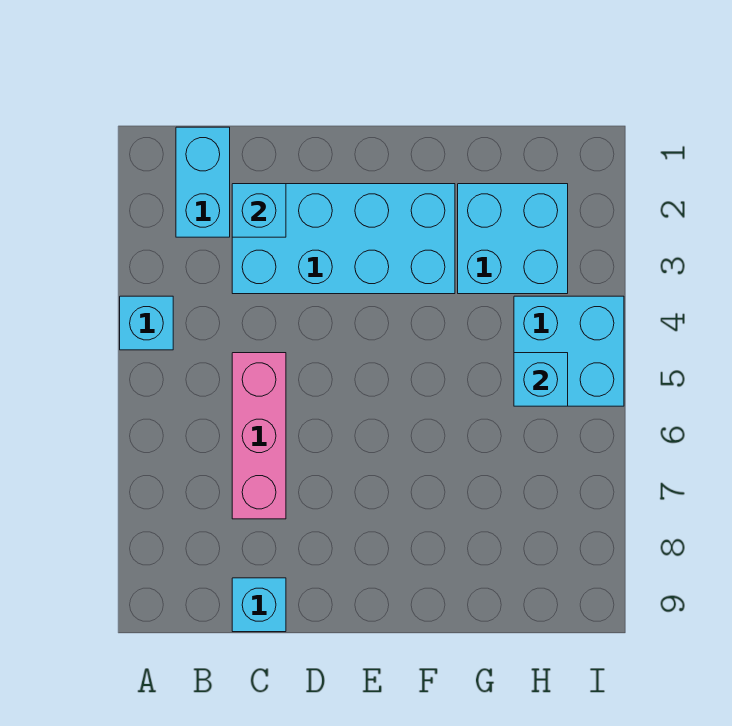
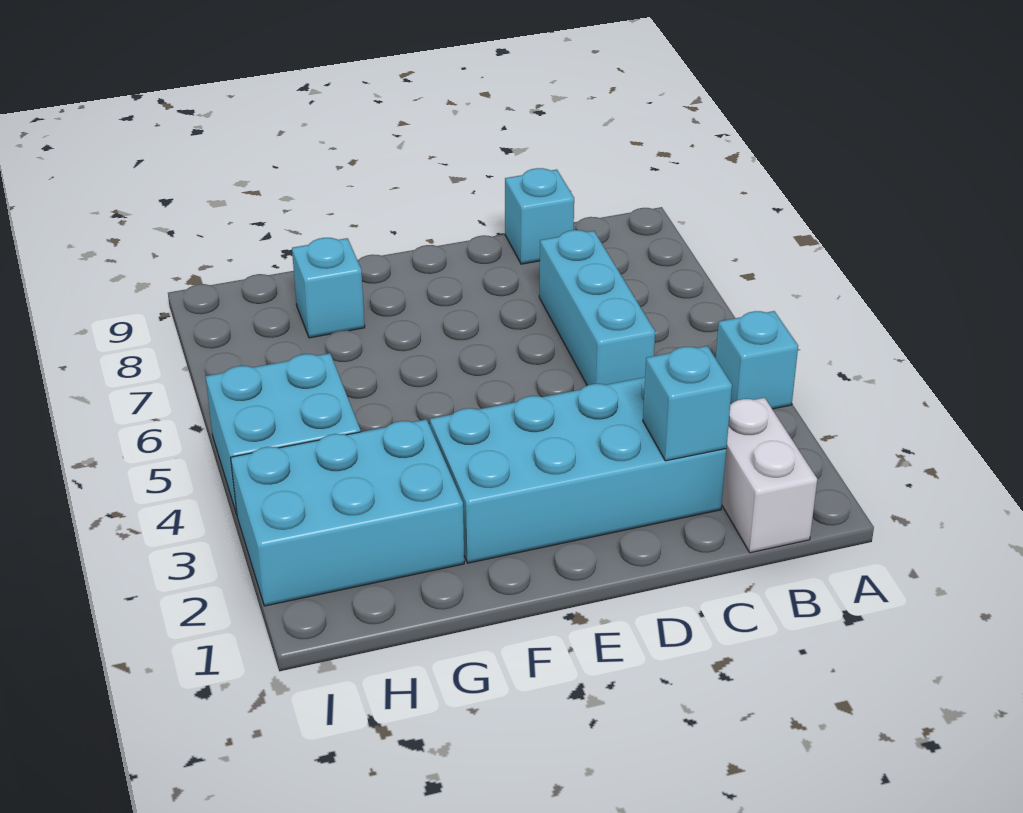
cyan 1x2 brick [176,127,230,237] -> white 1x2 brick [722,398,817,553]
pink 1x3 brick [232,353,286,519] -> cyan 1x3 brick [539,230,655,385]
cyan 2x2 brick [458,184,568,294] -> cyan 2x3 brick [231,419,464,606]
cyan 1x1 brick [514,353,568,406] -> cyan 1x1 brick moved to [292,238,365,338]

